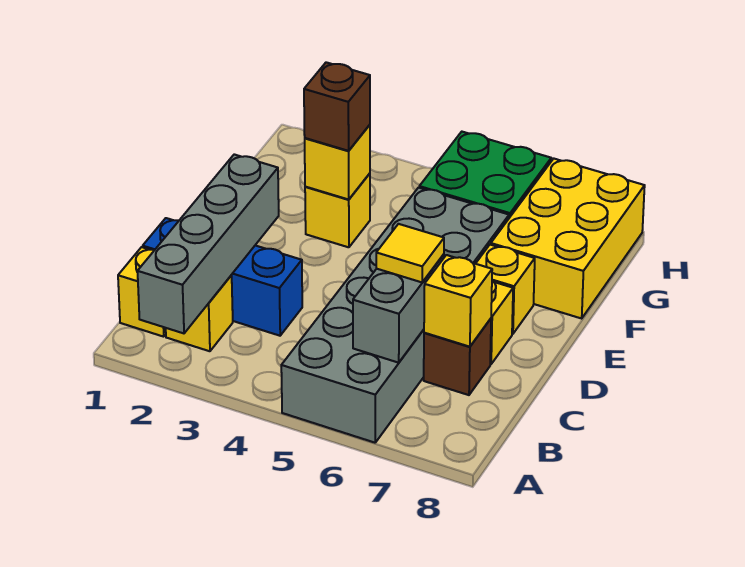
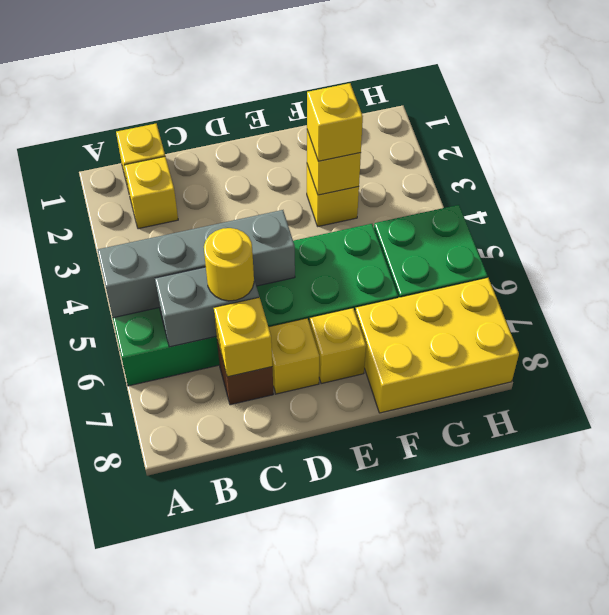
grey 1x4 brick [138,154,279,333] -> grey 1x4 brick moved to [98,210,295,318]
grey 2x6 brick [281,188,509,443] -> green 2x6 brick [113,224,398,386]
blue 1x3 brick [143,218,302,336] -> none
yellow 1x1 tile [376,224,444,282] -> yellow 1x1 round brick [204,228,254,301]
brown 1x1 brick [304,62,370,151] -> yellow 1x1 brick [307,83,363,161]

